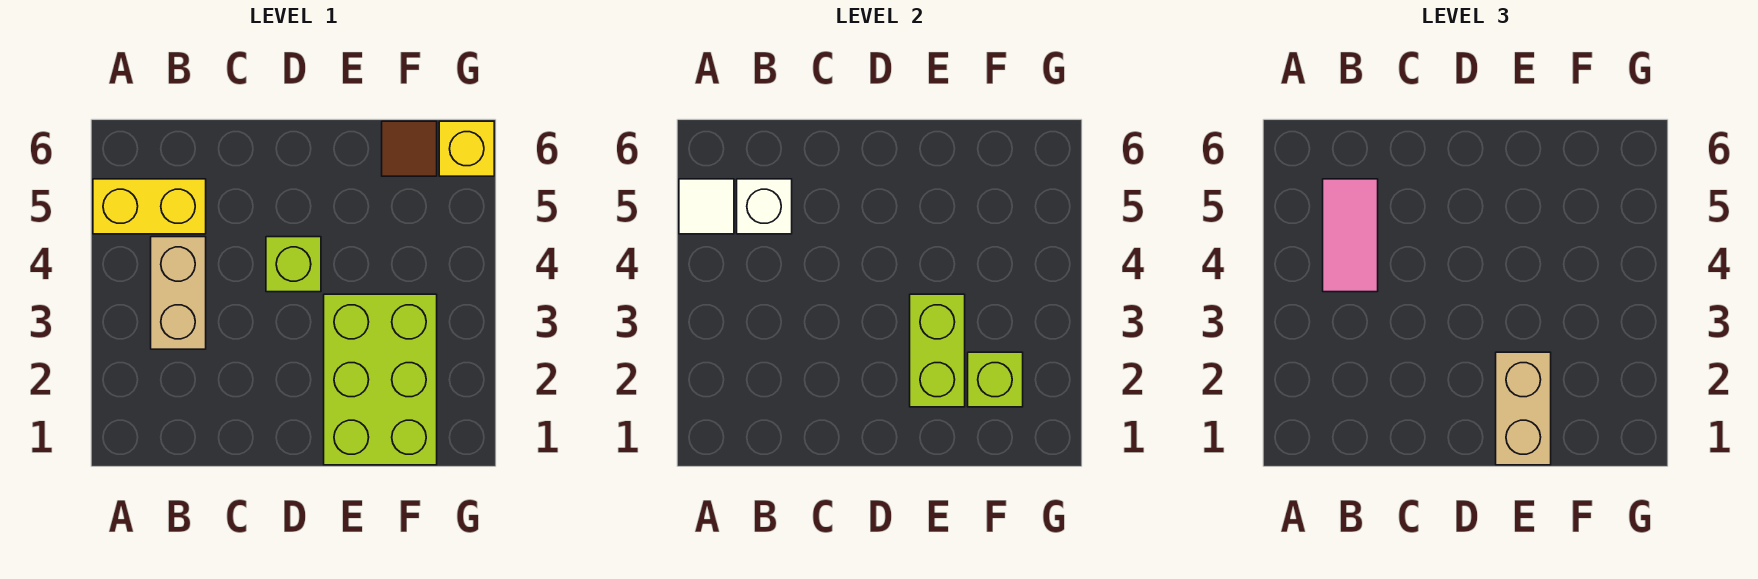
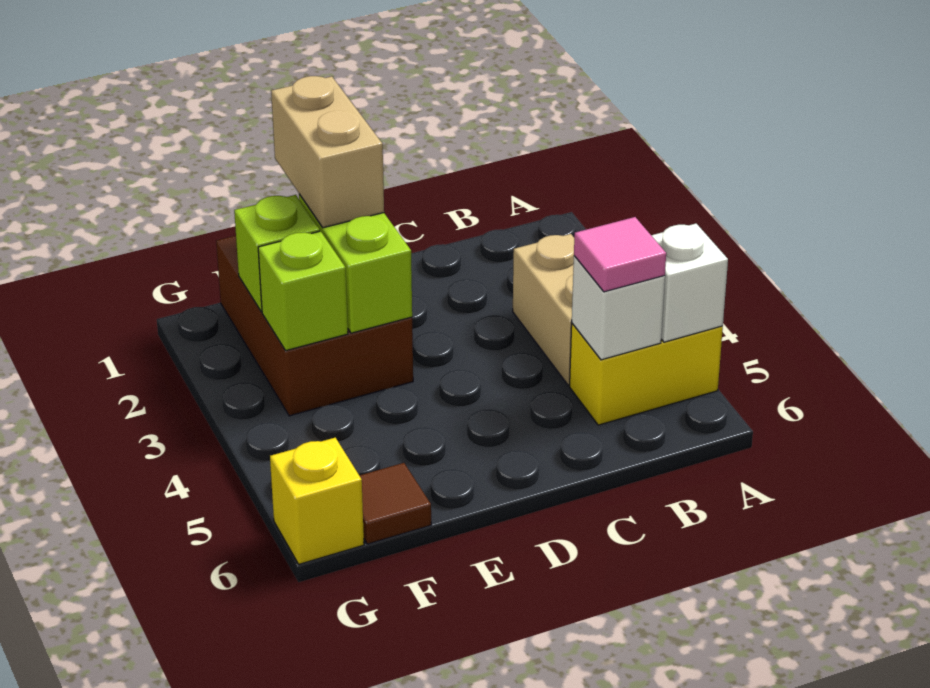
white 1x1 tile [679,179,734,234] -> white 1x1 brick [651,224,728,342]
pink 1x2 tile [1323,179,1378,292] -> pink 1x1 tile [574,217,666,292]
lime 1x1 brick [266,237,321,292] -> lime 1x1 brick moved to [258,231,348,351]
lime 2x3 brick [324,294,437,465] -> brown 2x3 brick [216,236,413,416]

